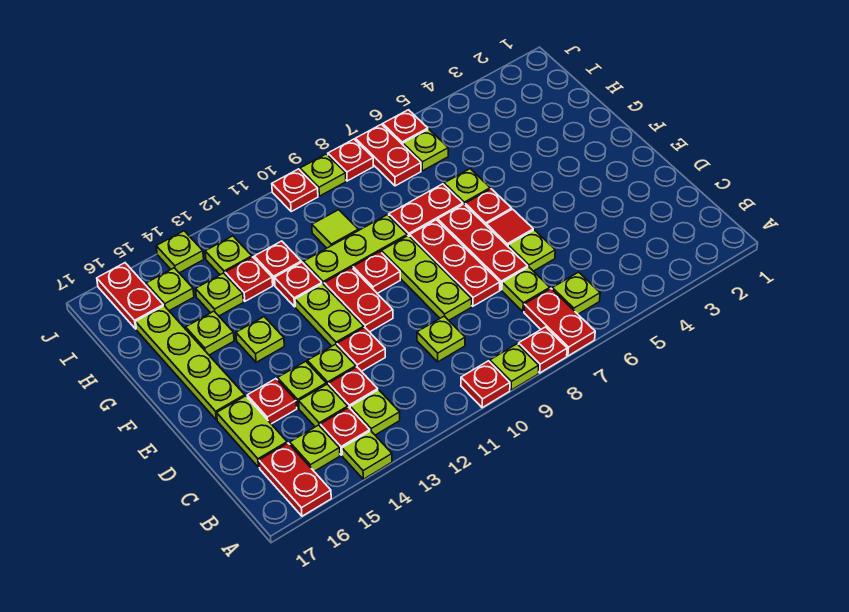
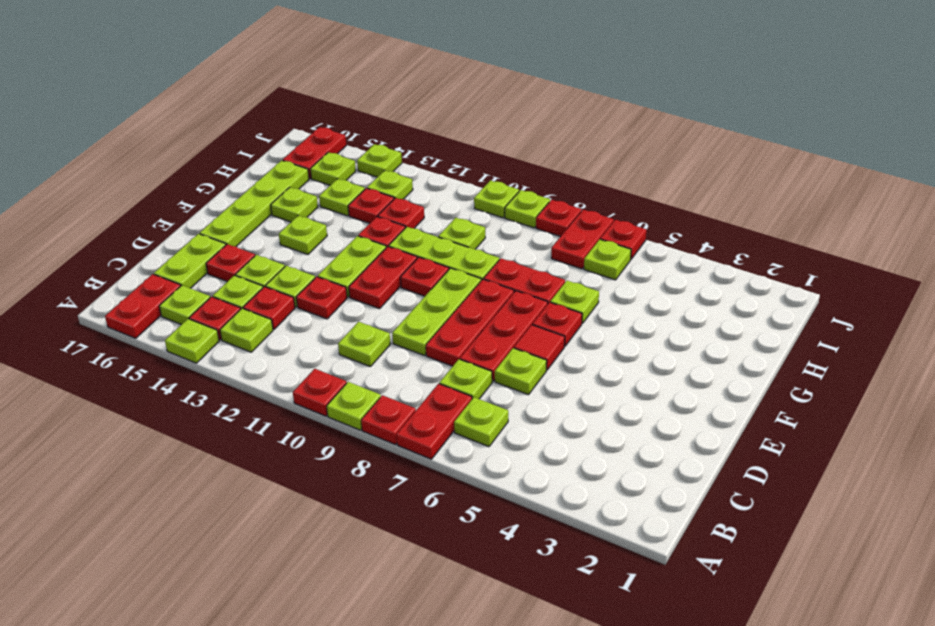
lime 1x1 tile [312,210,358,248] -> lime 1x1 plate [438,218,485,249]
red 1x1 plate [272,169,318,211] -> lime 1x1 plate [474,180,519,218]

